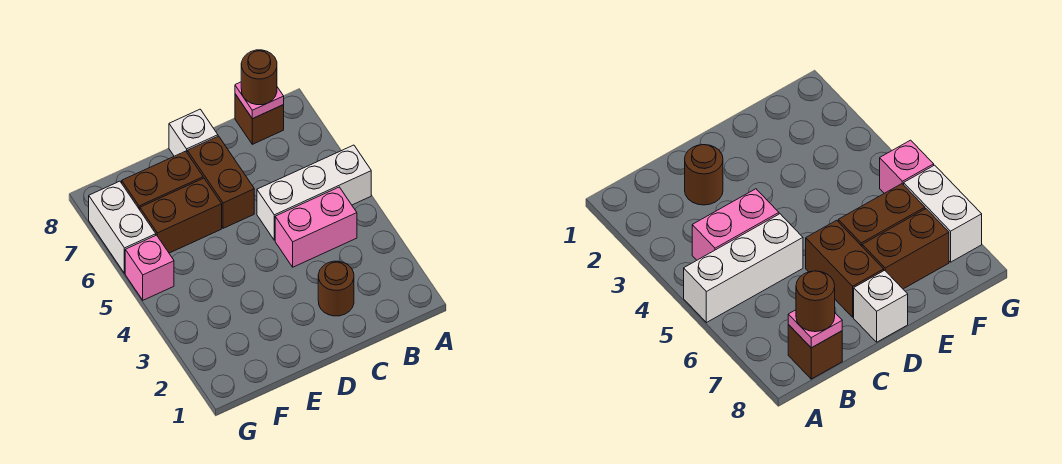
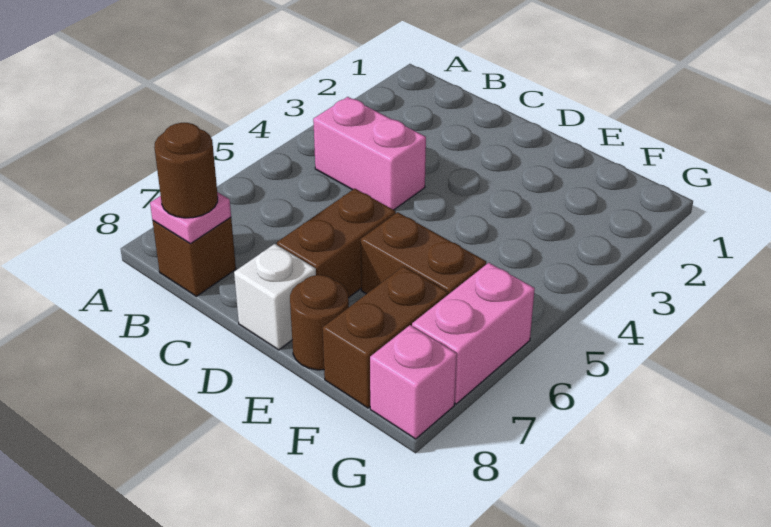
white 1x3 brick [257,145,371,240] -> none
brown 1x1 round brick [318,261,354,316] -> brown 1x1 round brick moved to [290,275,349,370]
brown 1x2 brick [122,151,203,210] -> brown 1x2 brick turned to [323,266,448,408]
pink 1x1 brick [125,235,174,300] -> pink 1x1 brick moved to [370,325,457,439]
white 1x2 brick [89,181,156,273] -> pink 1x2 brick [412,263,535,404]

